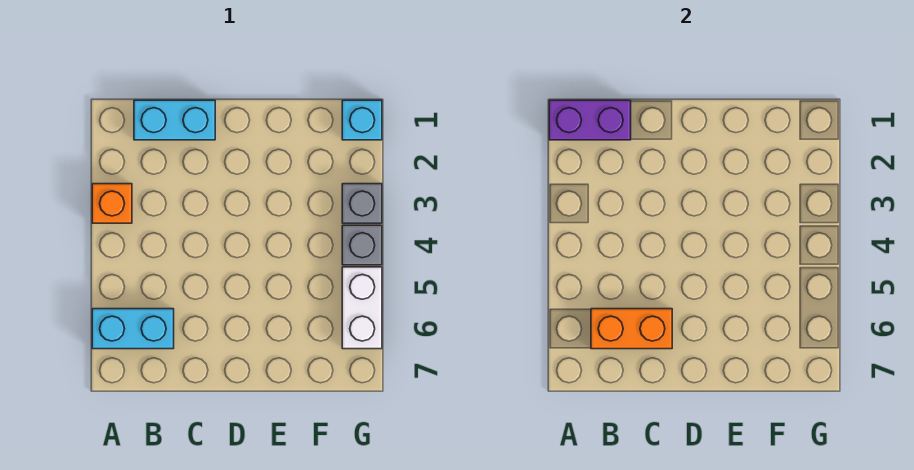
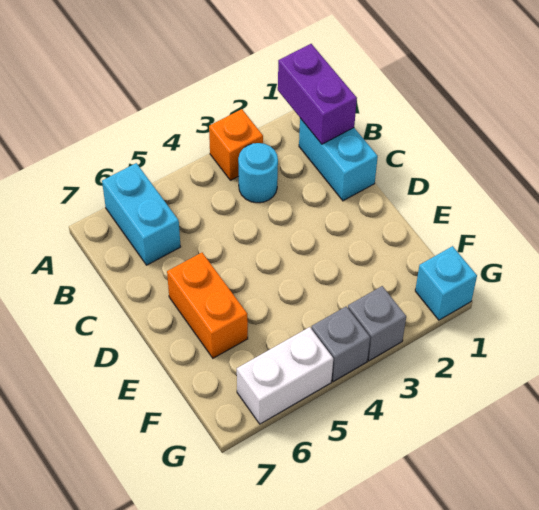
none -> cyan 1x1 round brick [238,143,278,203]
orange 1x2 brick [591,309,672,349] -> orange 1x2 brick moved to [167,253,248,358]

